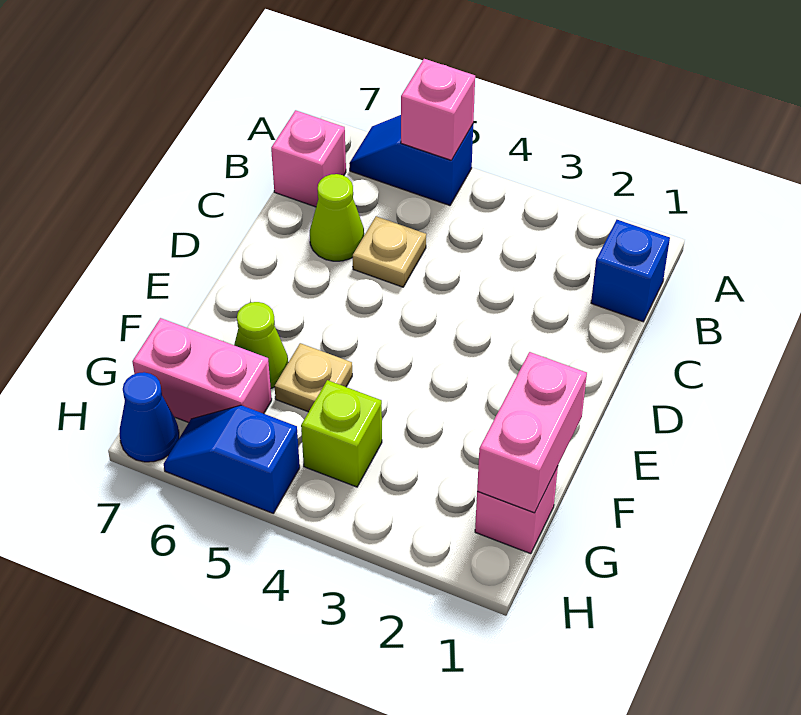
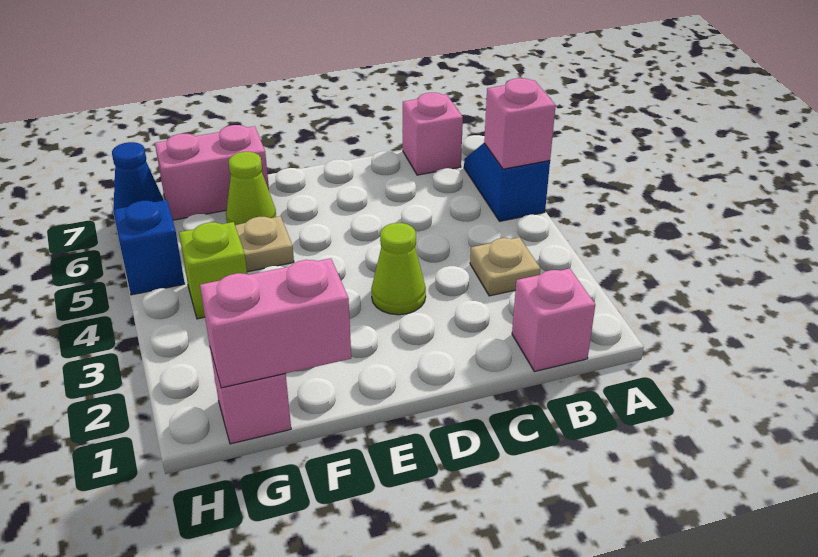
blue 1x1 brick [591,220,670,322] -> pink 1x1 brick [512,269,595,372]
tan 1x1 plate [353,216,426,287] -> tan 1x1 plate moved to [470,237,541,296]
lime 1x1 cone [310,174,364,261] -> lime 1x1 cone moved to [371,223,426,315]
pink 1x2 brick [132,318,272,423] -> pink 1x2 brick turned to [155,125,269,220]

